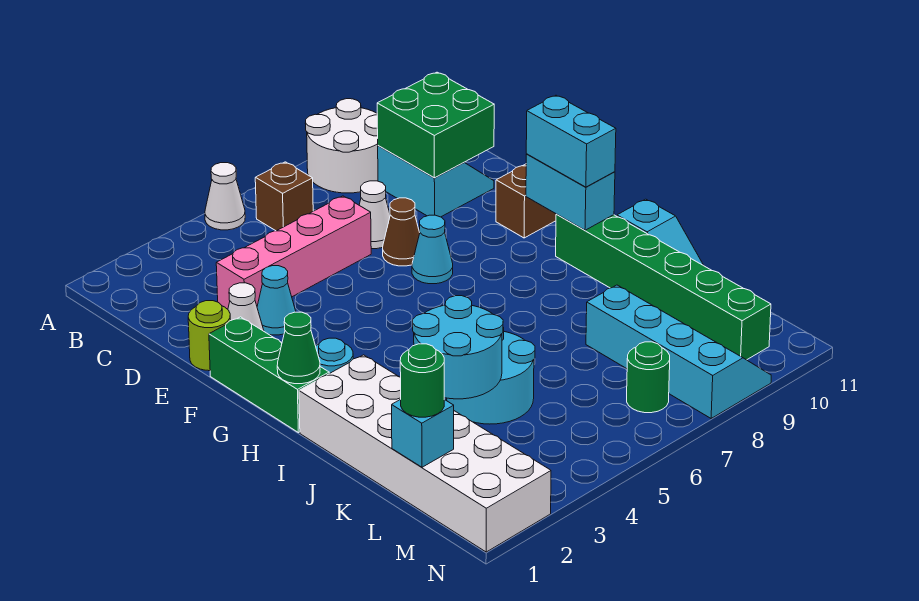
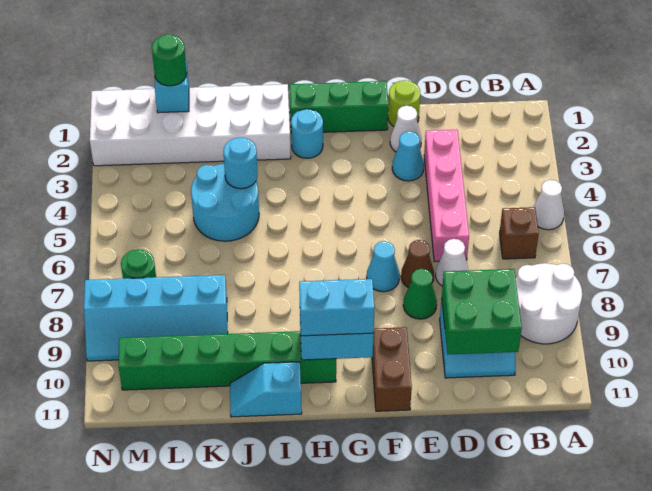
green 1x1 cone [277,312,320,384] -> green 1x1 cone moved to [403,269,437,319]
cyan 2x2 round brick [413,296,503,399] -> cyan 1x1 round brick [223,138,258,189]

